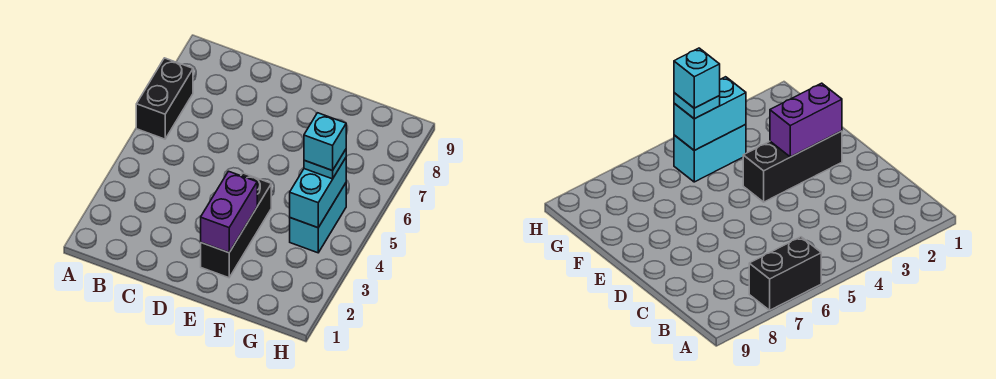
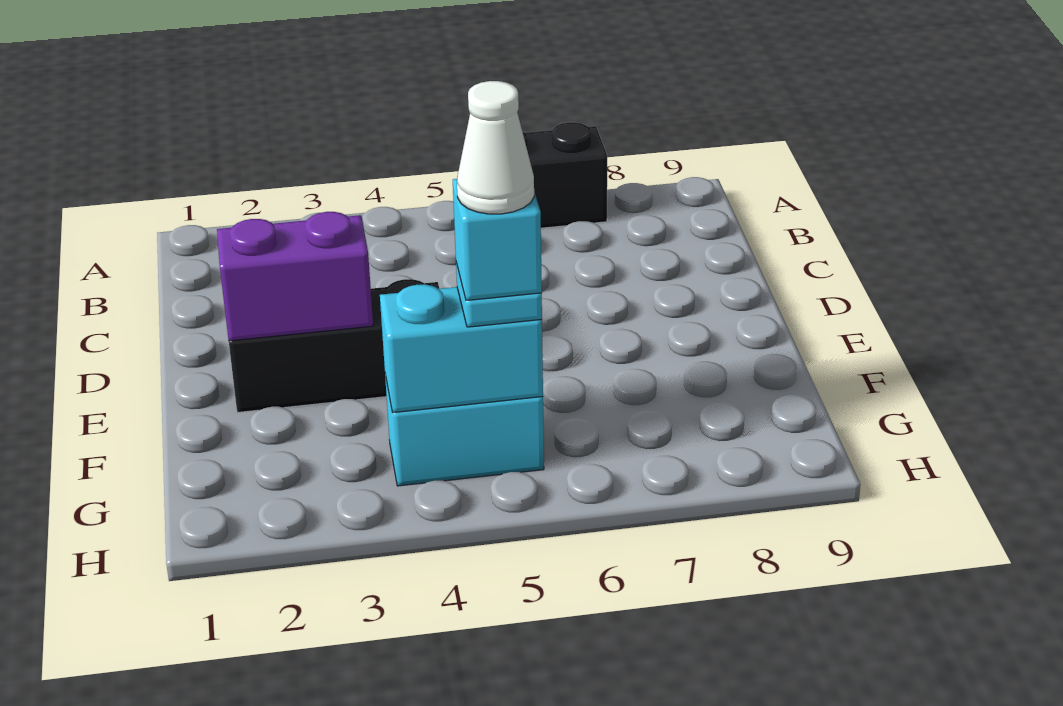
none -> white 1x1 cone [457,81,534,214]

